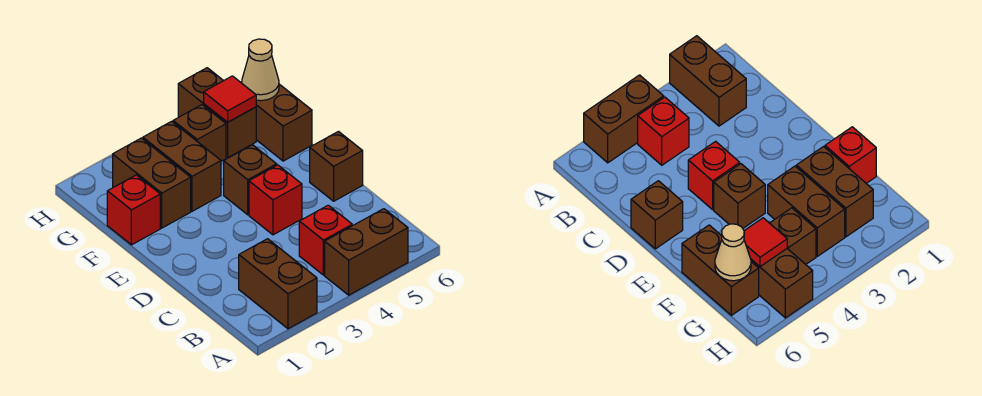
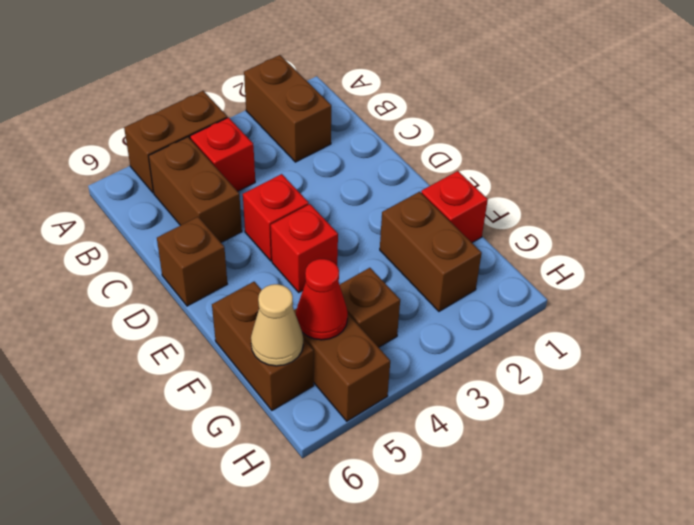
brown 1x1 brick [224,145,277,215] -> red 1x1 brick [271,204,338,292]
brown 1x2 brick [143,121,221,211] -> brown 1x2 brick moved to [149,137,242,242]
red 1x1 tile [204,76,256,122] -> red 1x1 cone [296,259,348,340]

